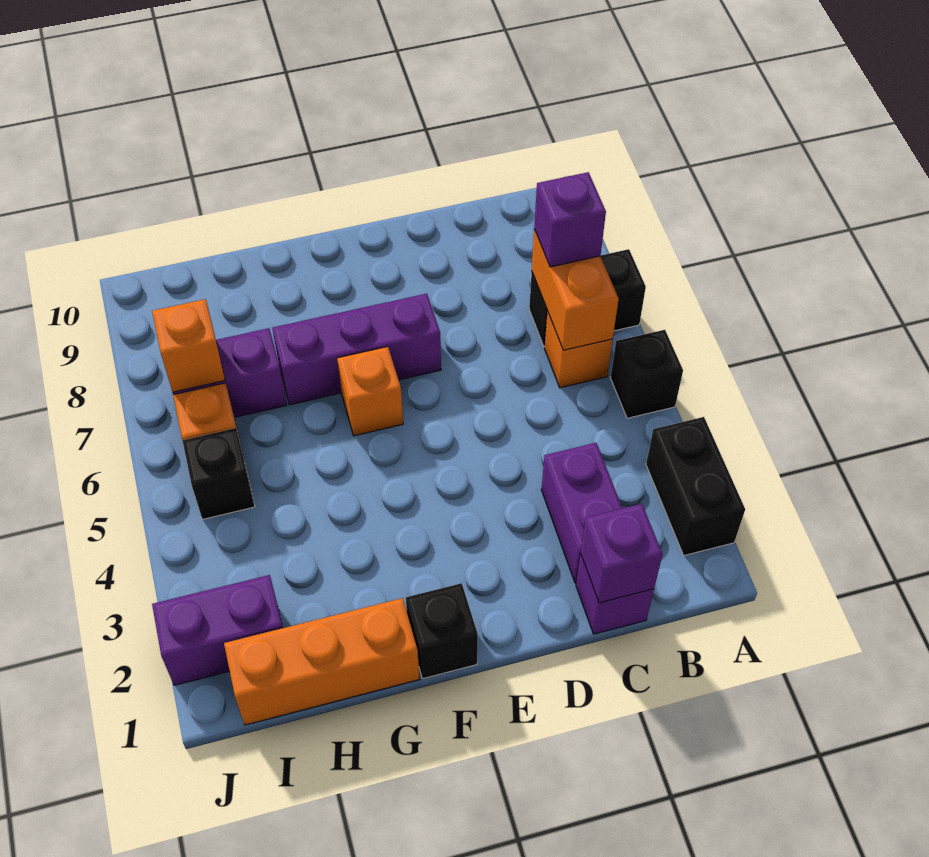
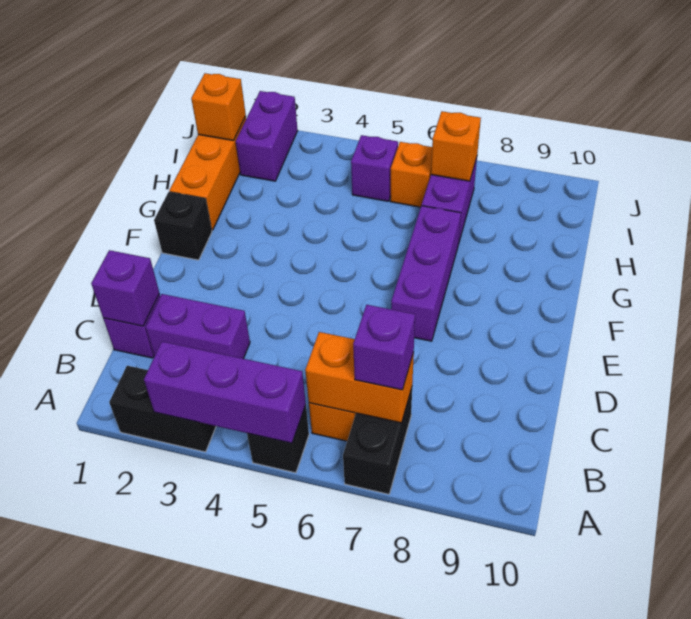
none -> purple 1x3 brick [144,342,306,443]
orange 1x1 brick [337,347,403,436] -> orange 1x1 brick moved to [191,73,246,140]
black 1x1 brick [182,428,255,519] -> purple 1x1 brick [351,135,398,201]

